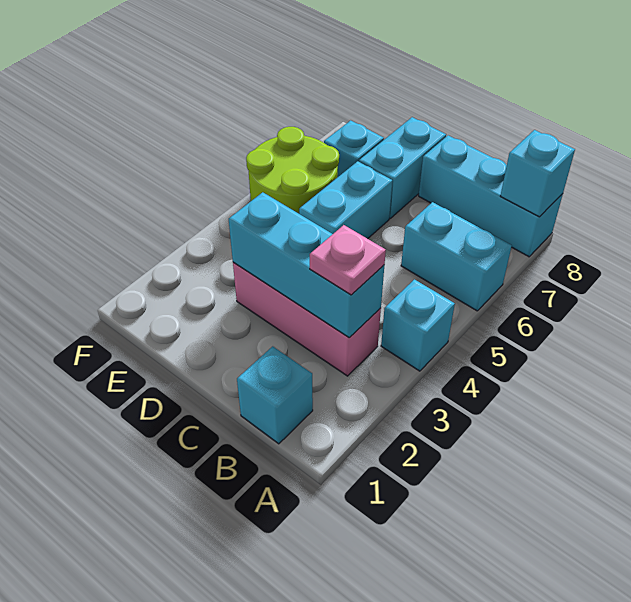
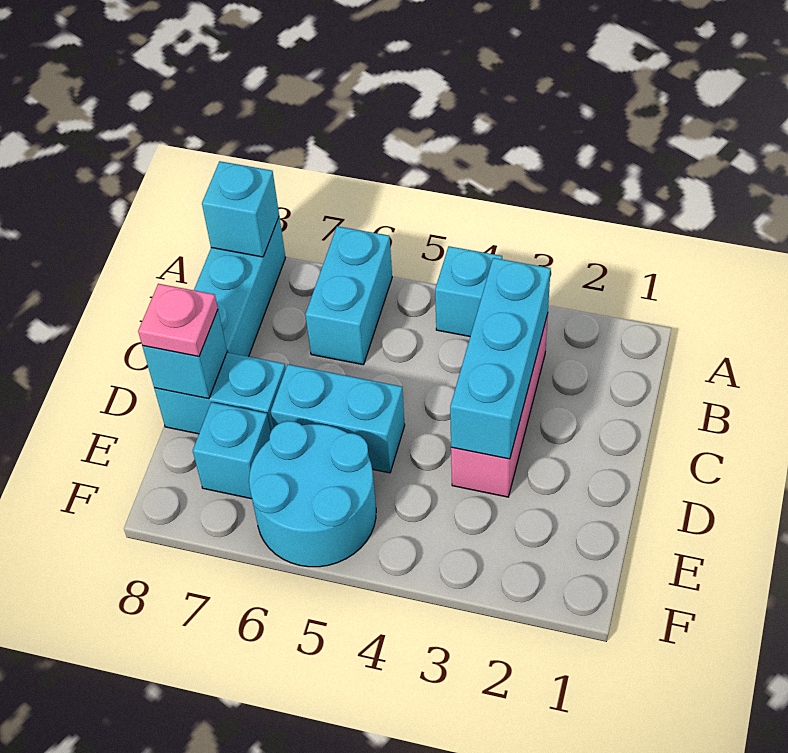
cyan 1x1 brick [237,346,313,444] -> cyan 1x1 brick moved to [142,310,227,399]
pink 1x1 plate [310,225,386,295] -> pink 1x1 plate moved to [138,284,218,356]
lime 2x2 round brick [246,127,339,214] -> cyan 2x2 round brick [249,421,376,567]

